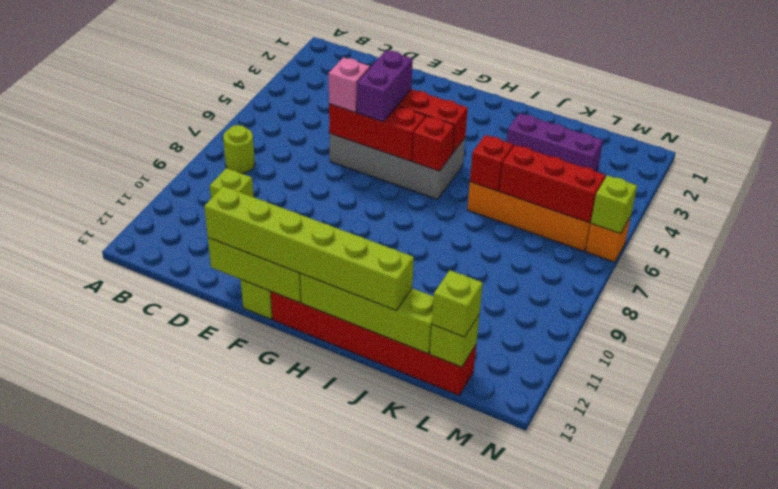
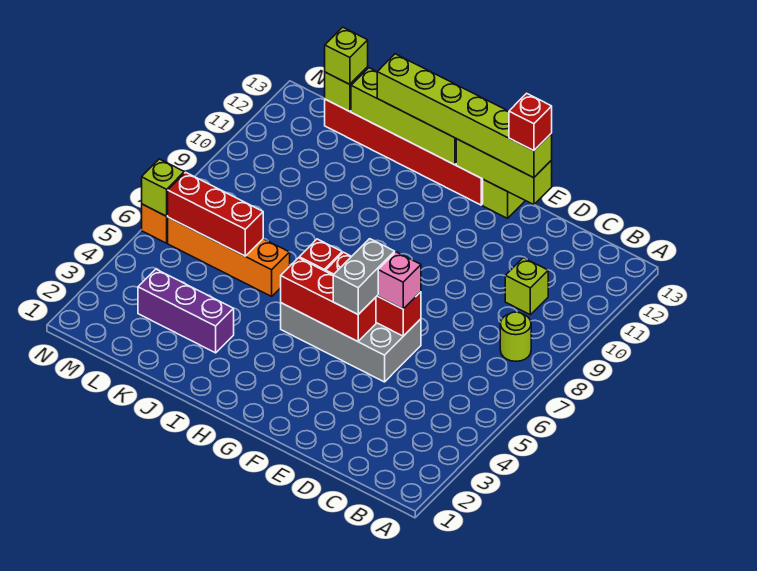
purple 1x2 brick [357,50,413,122] -> grey 1x2 brick [333,239,395,314]
red 1x1 brick [470,135,513,191] -> red 1x1 brick moved to [509,93,552,151]

